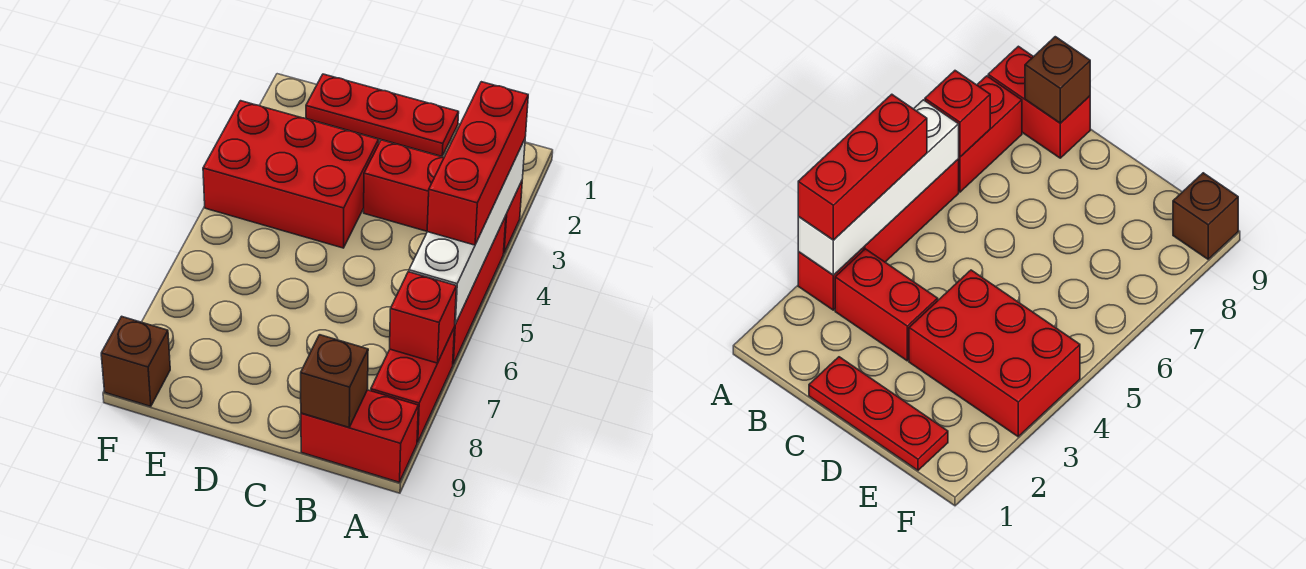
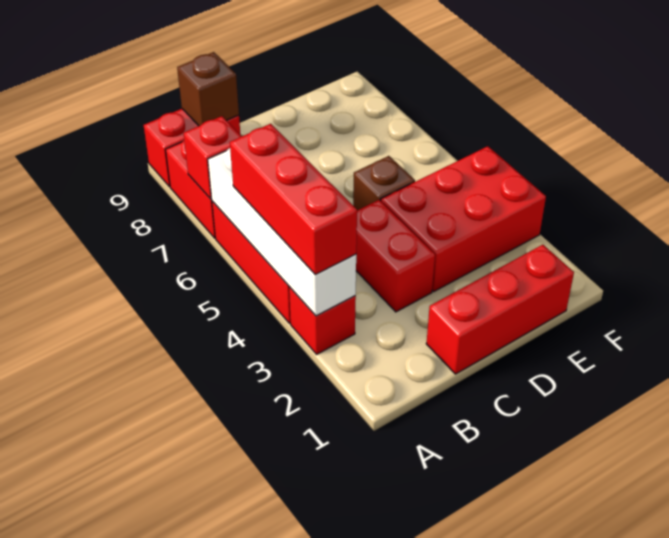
red 1x2 brick [364,140,444,231] -> red 1x2 brick turned to [356,200,435,312]
red 1x3 plate [306,74,459,156] -> red 1x3 brick [426,245,574,374]
brown 1x1 brick [101,316,170,406] -> brown 1x1 brick moved to [353,156,415,210]

